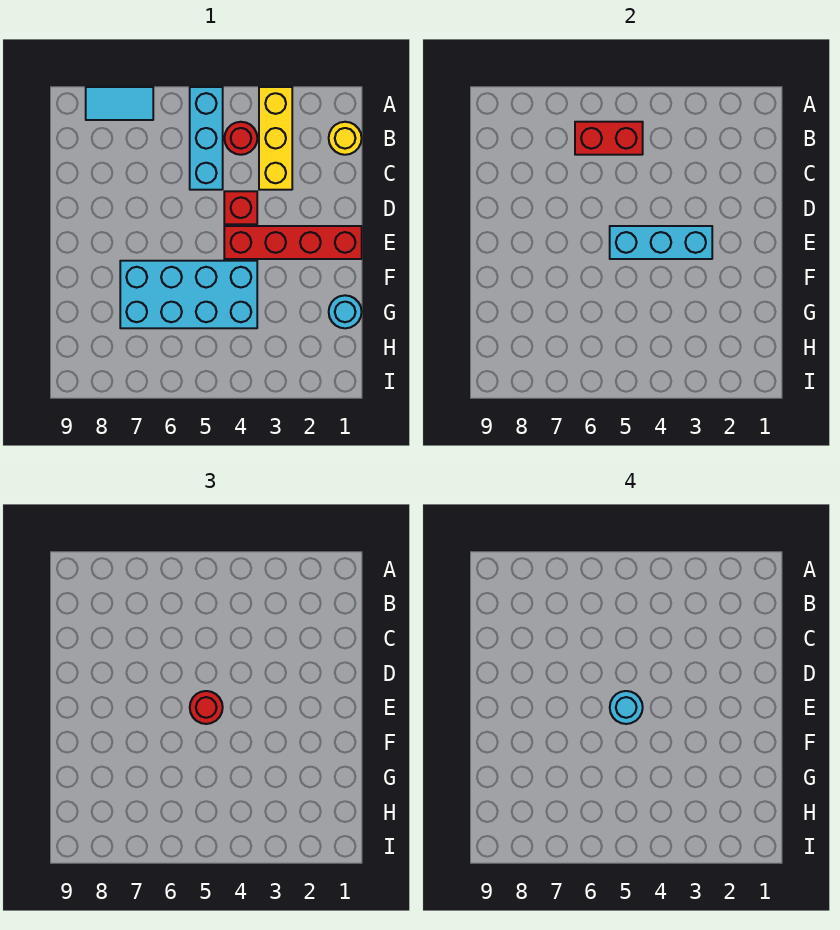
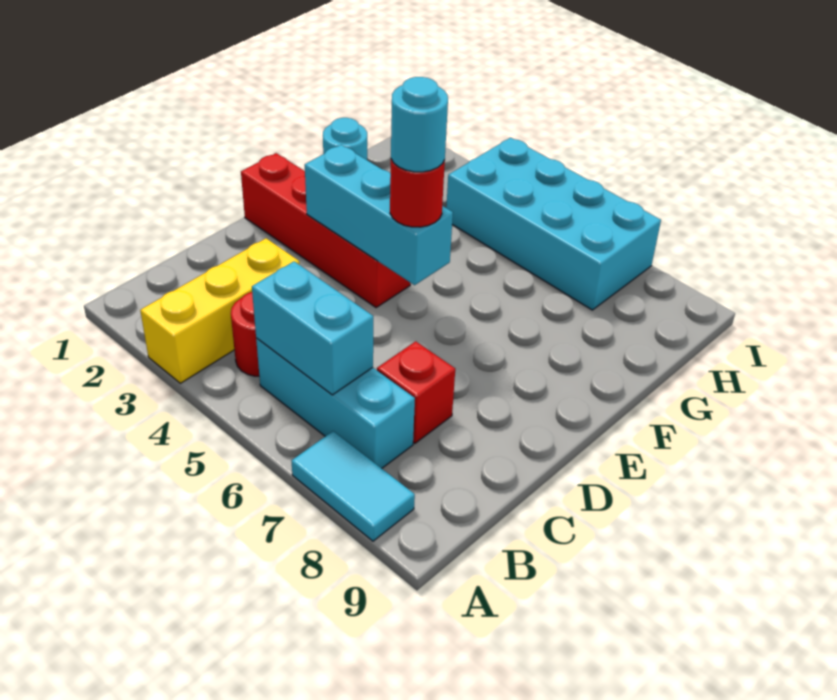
cyan 1x3 brick [190,87,223,190] -> cyan 1x3 brick turned to [256,338,415,468]
yellow 1x1 round brick [329,122,362,155] -> none
red 1x2 brick [575,122,643,155] -> cyan 1x2 brick [252,261,373,395]
red 1x1 brick [224,191,257,224] -> red 1x1 brick moved to [377,341,455,443]
cyan 2x4 brick [120,261,257,328] -> cyan 2x4 brick moved to [446,138,661,310]

